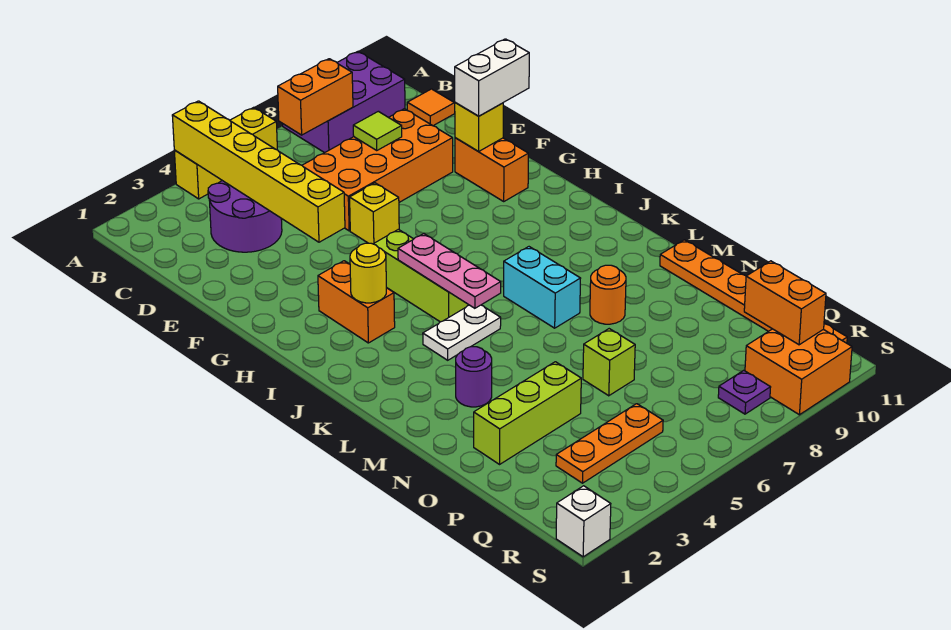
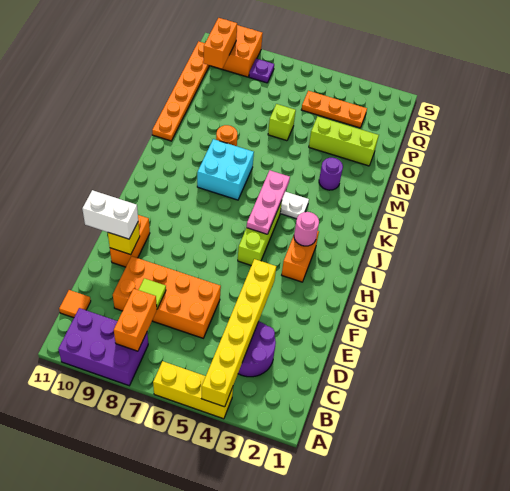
orange 1x2 brick [278,59,353,135] -> orange 1x2 brick turned to [114,289,157,351]
yellow 1x1 brick [350,183,399,244] -> none
yellow 1x1 round brick [350,243,386,303] -> pink 1x1 round brick [294,212,319,246]
cyan 1x2 brick [504,247,581,328] -> cyan 2x2 brick [197,139,254,200]
white 1x1 brick [556,486,611,557] -> none

